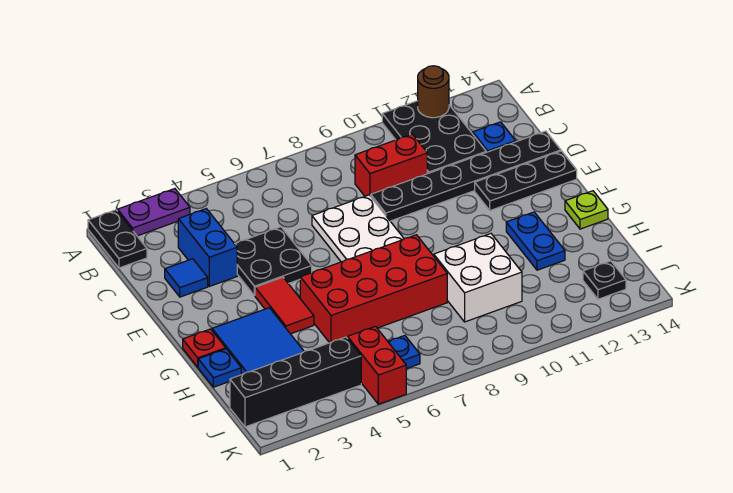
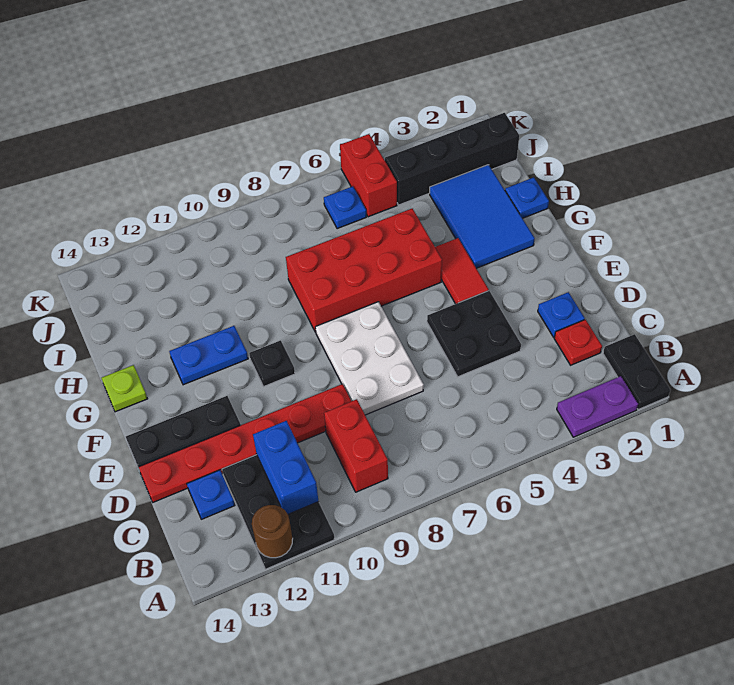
blue 1x2 brick [178,209,237,286] -> blue 1x2 brick moved to [253,421,319,514]
red 1x2 brick [355,134,427,196] -> red 1x2 brick turned to [324,399,388,492]
blue 1x1 tile [165,259,208,297] -> blue 1x1 plate [538,292,585,337]
black 1x6 plate [371,131,561,221] -> red 1x6 plate [138,384,351,502]
red 1x1 plate [183,329,226,367] -> red 1x1 plate moved to [554,320,602,365]
blue 1x2 plate [506,212,565,270] -> blue 1x2 plate turned to [169,326,248,385]
white 2x2 brick [434,234,522,322] -> none
black 1x1 plate [583,261,626,299] -> black 1x1 plate moved to [249,340,295,387]

